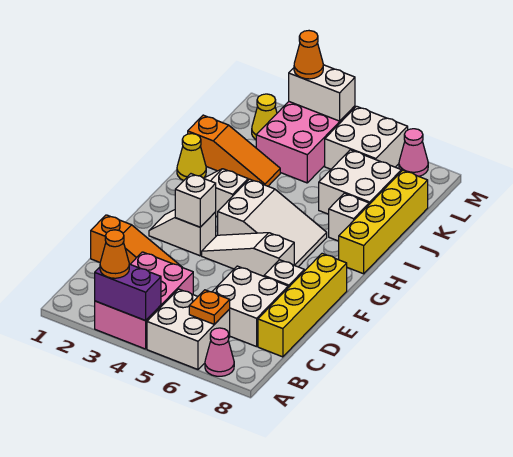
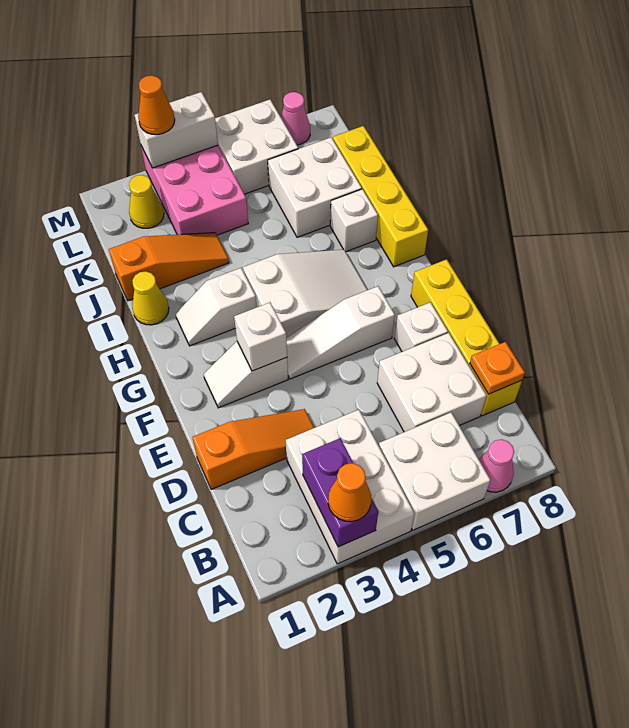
pink 2x3 brick [95,252,193,349] -> white 2x3 brick [286,410,414,564]
purple 1x2 brick [95,264,161,321] -> purple 1x2 brick turned to [302,438,378,547]
orange 1x1 plate [189,290,230,324] -> orange 1x1 plate moved to [470,342,525,394]

